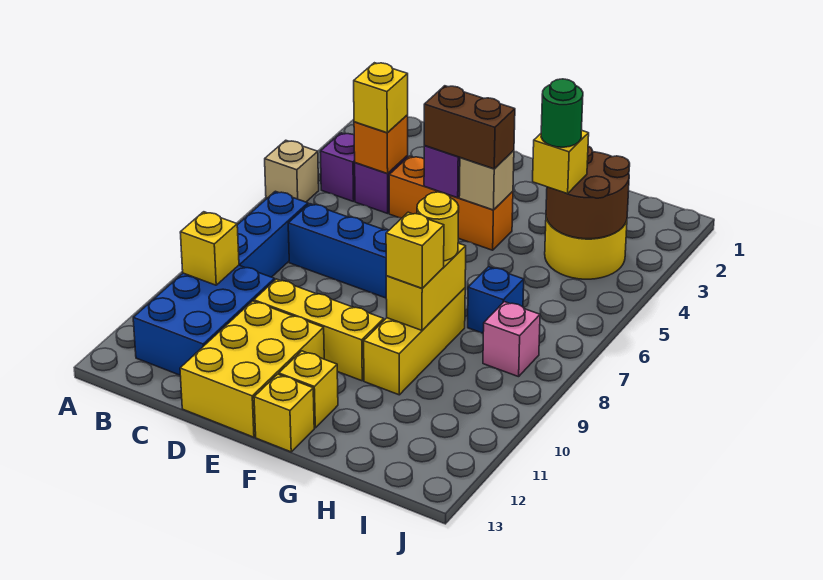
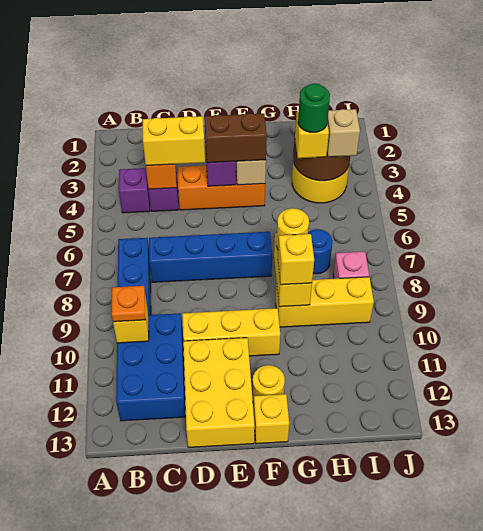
tan 1x1 brick [265,140,319,202] -> tan 1x1 brick moved to [327,109,360,157]
none -> orange 1x1 plate [111,286,145,322]
yellow 1x1 brick [354,63,408,133] -> yellow 1x2 brick [143,116,205,166]
yellow 1x1 brick [279,351,338,428] -> yellow 1x1 round brick [252,365,285,403]
yellow 1x3 brick [364,288,465,395] -> yellow 1x3 brick turned to [276,277,374,327]
blue 1x1 brick [468,267,524,333] -> blue 1x1 round brick [308,229,333,274]

